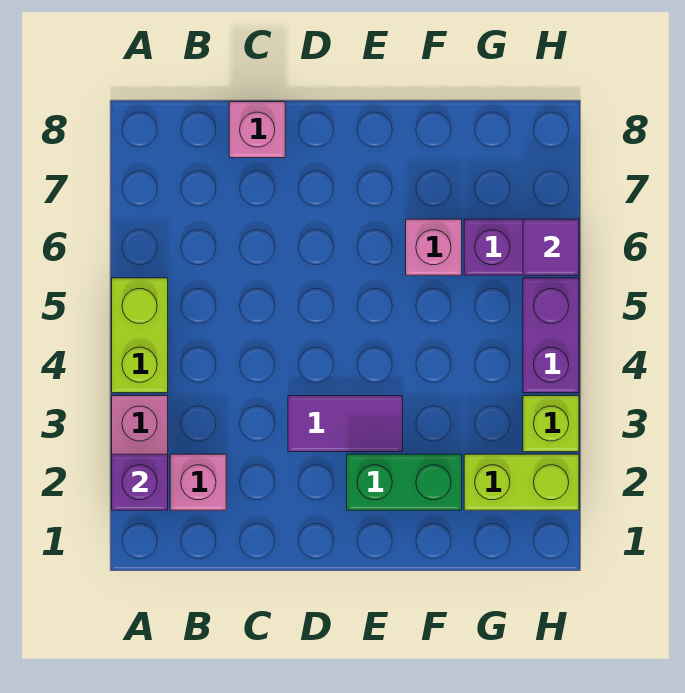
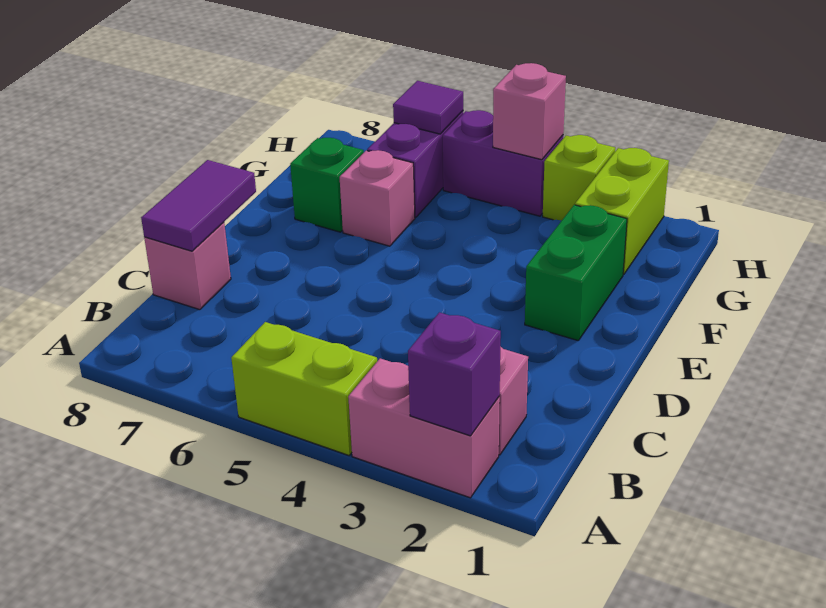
purple 1x2 tile [288,396,403,452] -> purple 1x2 tile moved to [141,160,256,251]
none -> green 1x1 brick [290,138,364,232]
none -> pink 1x1 brick [493,63,566,160]

